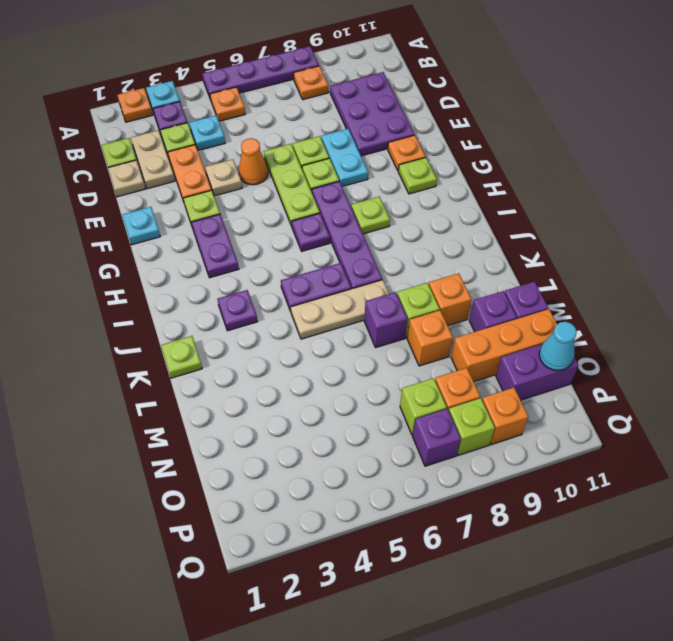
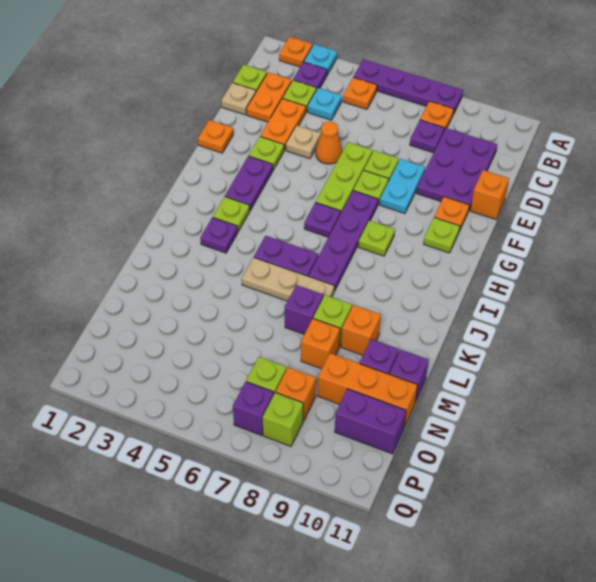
tan 1x2 plate [131,130,175,189] -> orange 1x2 plate [246,72,292,122]
none -> purple 1x1 plate [410,120,444,153]
cyan 1x1 plate [122,207,160,245] -> orange 1x1 plate [198,120,233,153]
lime 1x1 plate [161,336,202,378] -> lime 1x1 plate moved to [213,197,250,231]
cyan 1x1 cone [539,322,577,371] -> none
orange 1x1 brick [482,388,528,445] -> orange 1x1 brick moved to [470,170,509,219]

